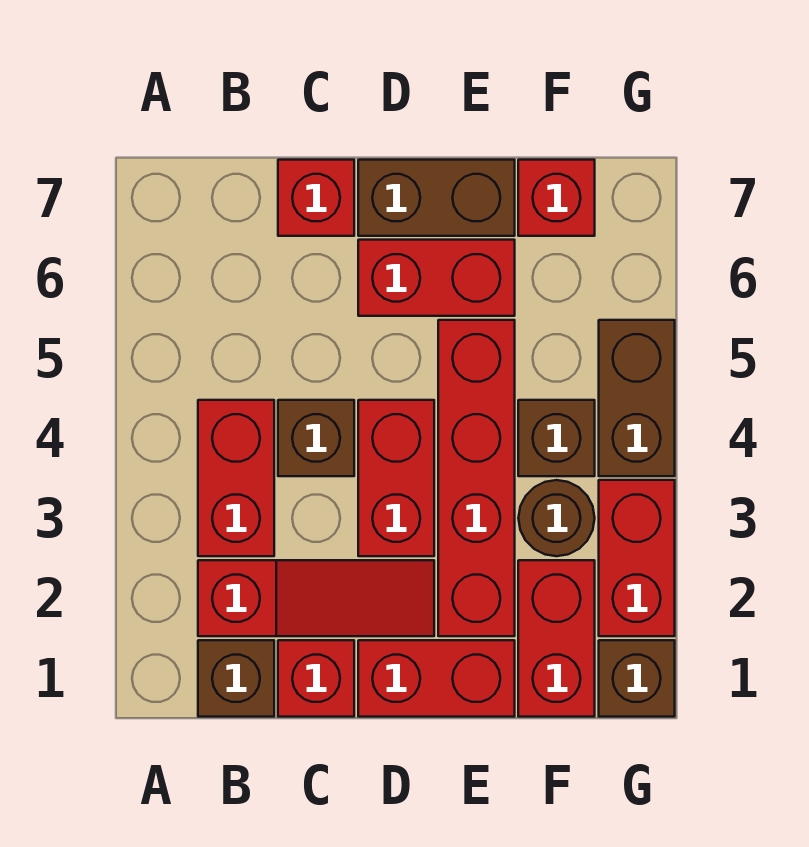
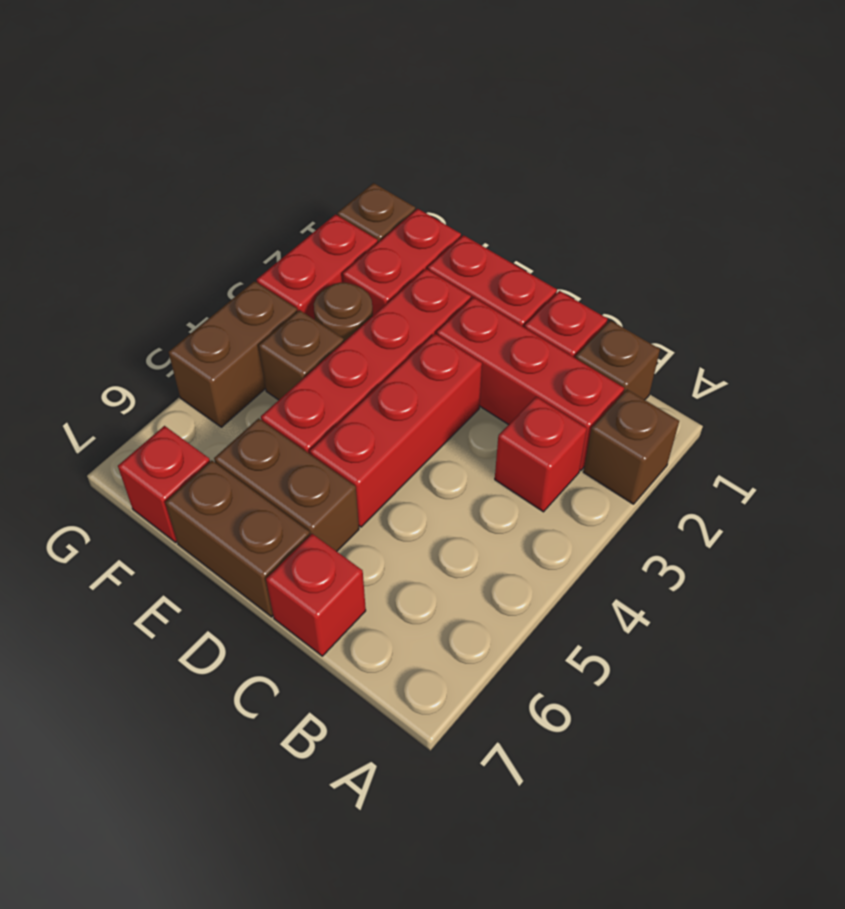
red 1x3 slope [198,560,434,636] -> red 1x3 brick [437,297,624,471]
red 1x2 brick [198,400,274,556] -> red 1x1 brick [495,397,587,512]
brown 1x1 brick [278,400,354,476] -> brown 1x1 brick moved to [583,390,679,504]
red 1x2 brick [358,400,434,556] -> red 1x3 brick [310,334,482,527]
red 1x2 brick [358,240,515,316] -> brown 1x2 brick [214,418,359,551]

